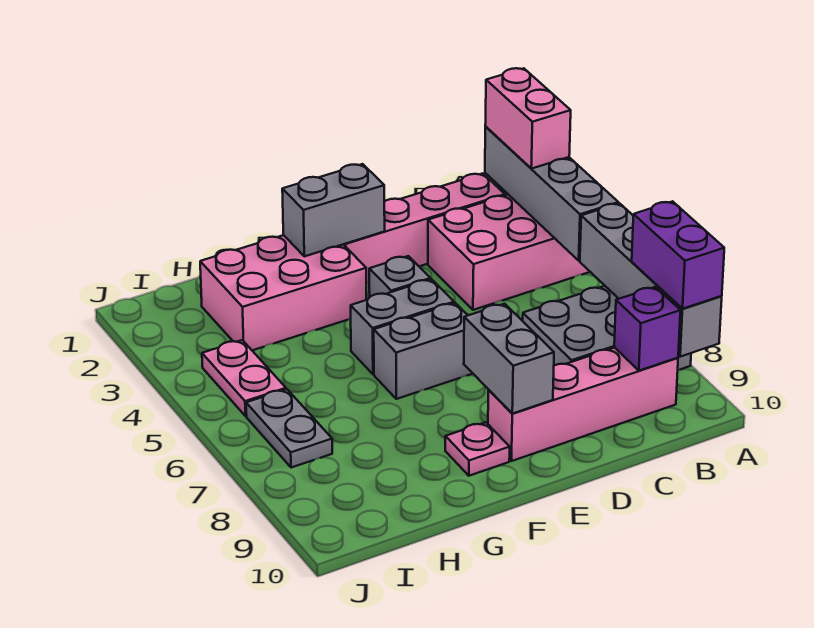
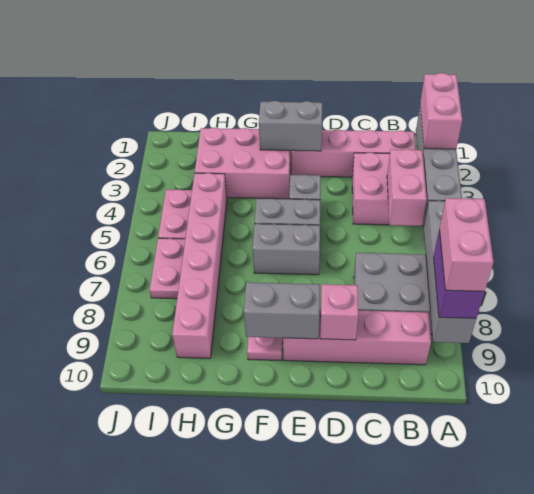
none -> pink 1x2 brick [439,198,494,291]
none -> pink 1x2 brick [387,149,427,226]
purple 1x1 brick [614,287,680,371] -> none
none -> pink 1x1 brick [320,284,358,340]
grey 1x2 brick [464,304,554,414] -> grey 1x2 brick turned to [244,282,320,339]
none -> pink 1x6 brick [172,173,227,358]
grey 1x2 plate [246,389,332,468] -> pink 1x2 plate [150,238,185,299]

